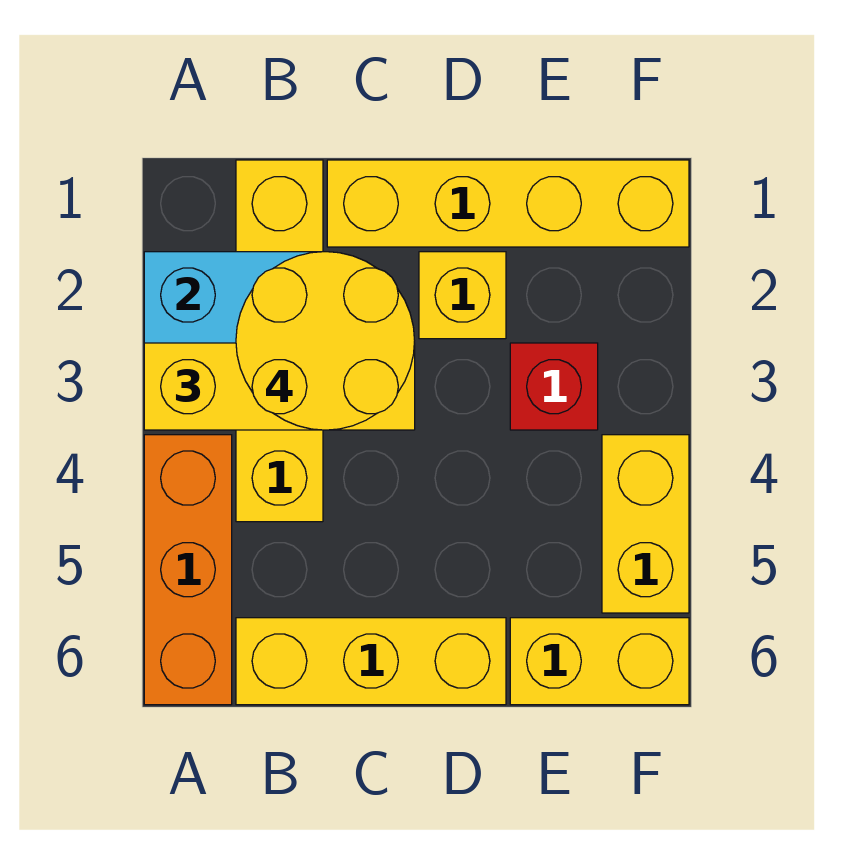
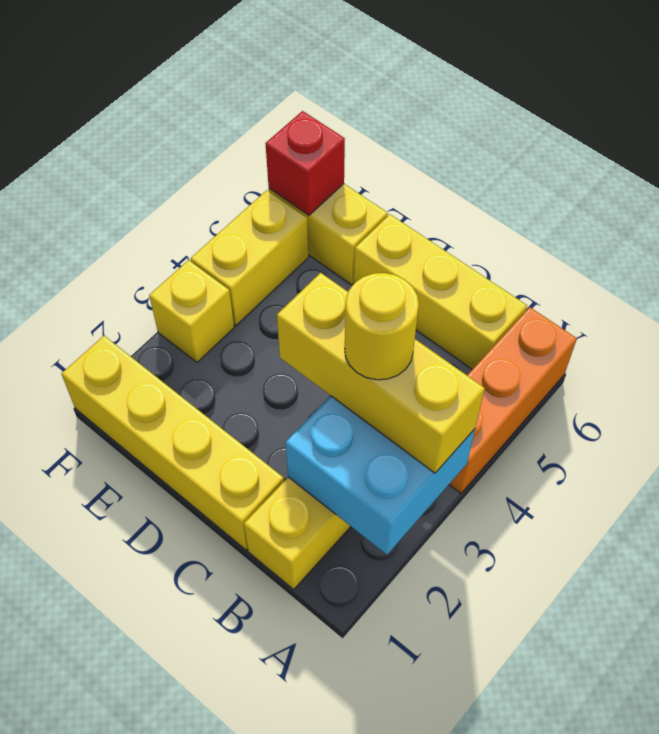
yellow 2x2 round brick [236,252,415,430] -> yellow 1x1 round brick [345,273,419,380]
yellow 1x1 brick [419,252,506,339] -> yellow 1x1 brick moved to [149,260,234,362]
red 1x1 brick [510,343,598,430] -> red 1x1 brick moved to [265,111,345,215]

